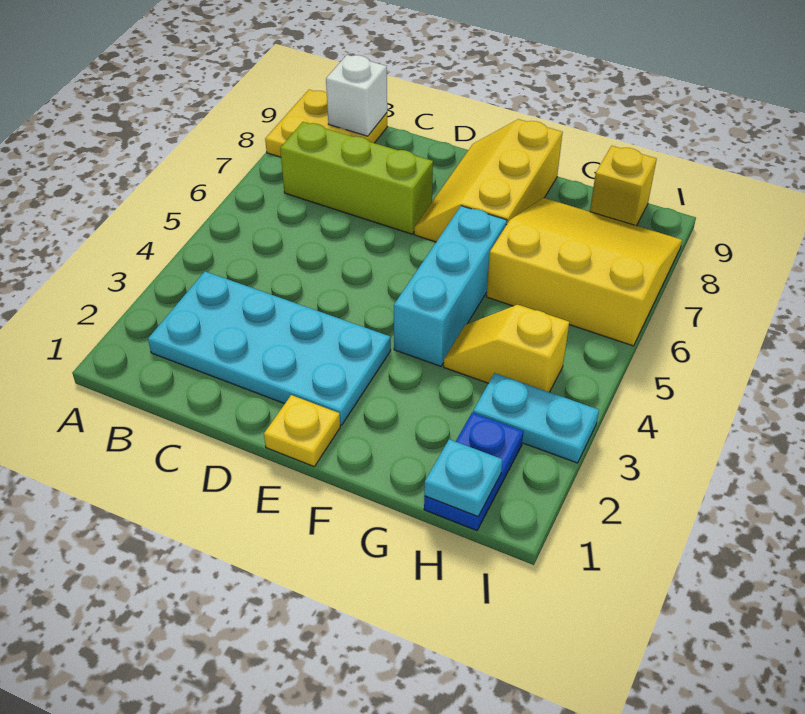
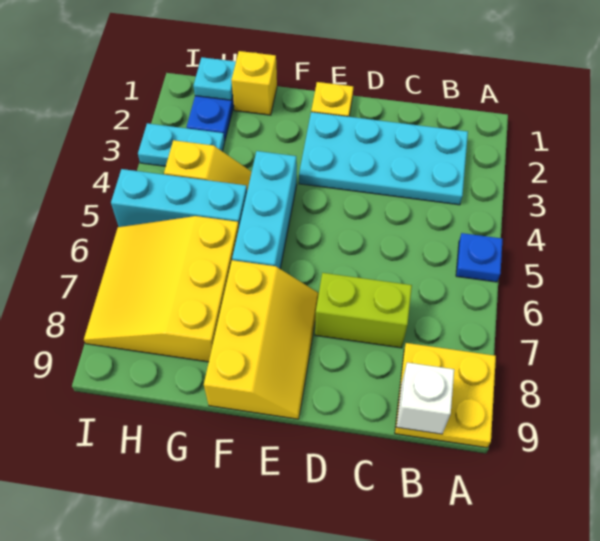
none -> blue 1x1 plate [456,233,503,282]
lime 1x3 brick [280,122,433,234] -> lime 1x2 brick [315,273,412,348]
none -> cyan 1x3 brick [111,169,247,227]
yellow 3x3 slope [487,198,682,346] -> yellow 3x3 slope turned to [84,216,239,362]
yellow 1x1 brick [590,146,657,226] -> yellow 1x1 brick moved to [232,51,277,115]

